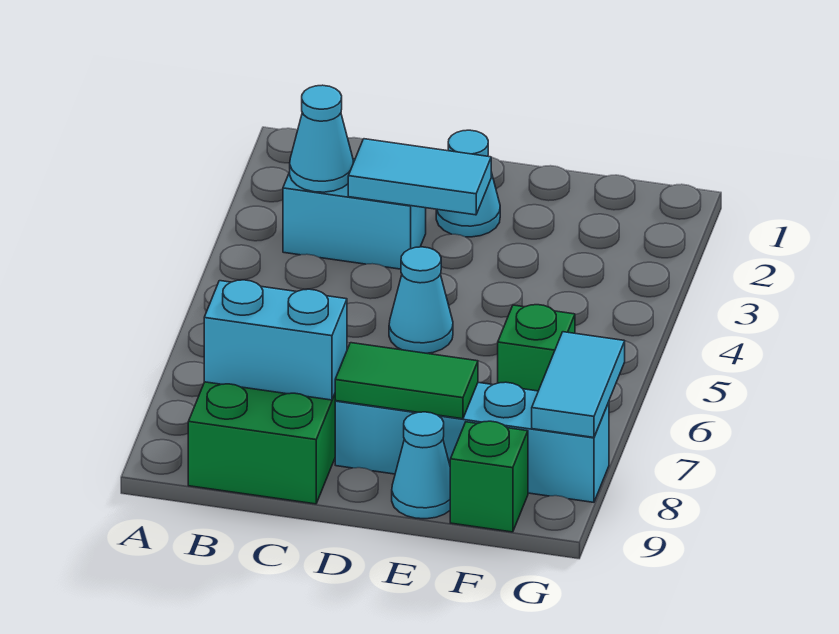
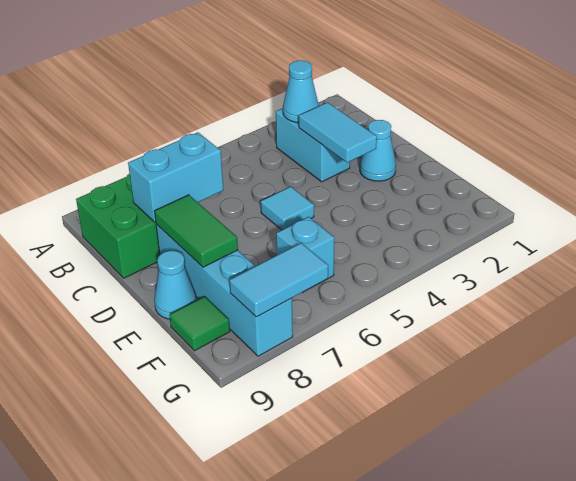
cyan 1x2 brick [204,280,347,400] -> cyan 1x2 brick turned to [128,132,223,222]
cyan 1x1 cone [389,247,453,353] -> cyan 1x1 tile [261,187,314,230]
green 1x1 brick [498,305,575,391] -> cyan 1x1 brick [276,217,334,293]
green 1x1 brick [450,421,528,532] -> green 1x1 tile [169,296,230,351]

